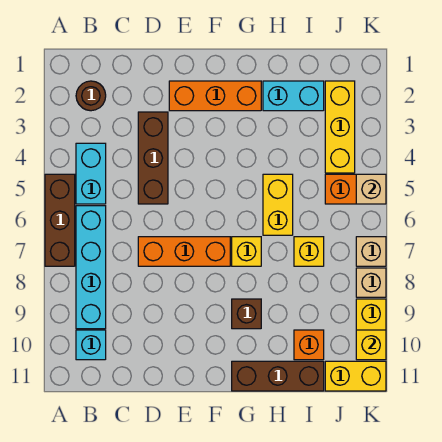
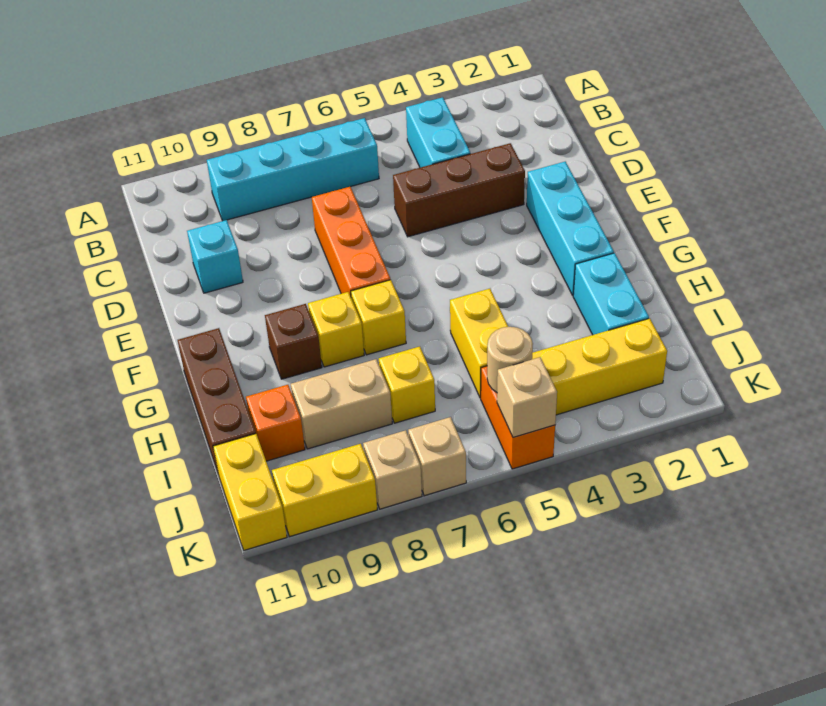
brown 1x3 brick [45,174,75,266] -> none
brown 1x1 round brick [76,81,106,111] -> none
cyan 1x2 brick [76,143,106,204] -> cyan 1x2 brick turned to [406,97,470,168]
cyan 1x1 brick [76,330,106,360] -> cyan 1x1 brick moved to [187,220,243,293]
orange 1x3 brick [169,81,261,111] -> cyan 1x3 brick [527,162,614,295]
yellow 1x2 brick [263,174,293,235] -> yellow 1x2 brick turned to [450,289,508,398]
none -> tan 1x2 brick [291,359,392,449]
none -> tan 1x1 round brick [487,327,533,392]
yellow 1x1 brick [356,330,386,360] -> yellow 1x1 brick moved to [308,292,364,367]

